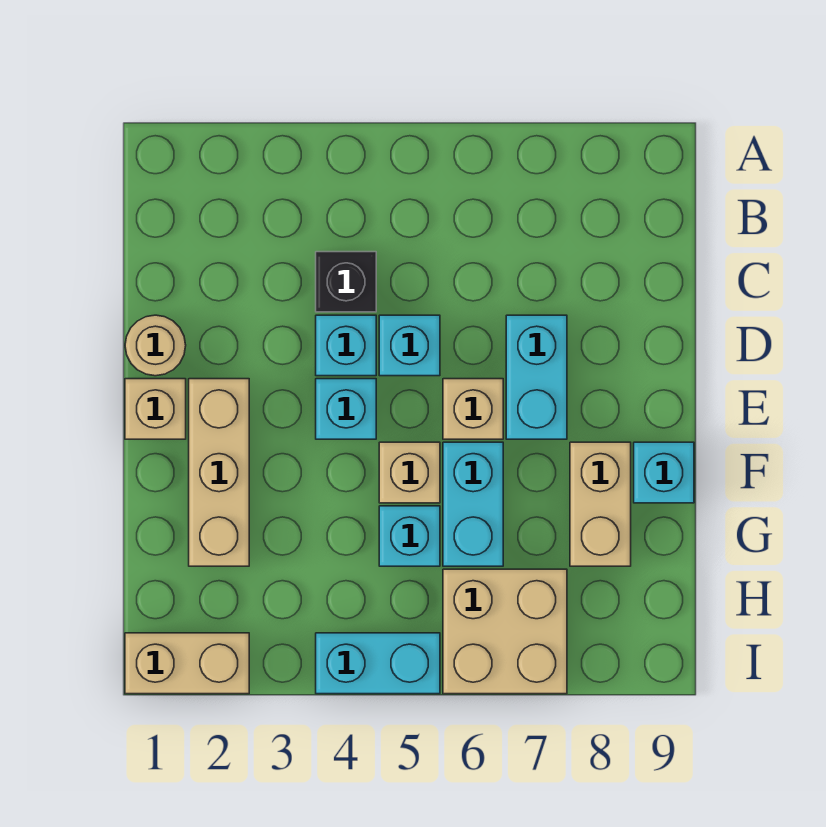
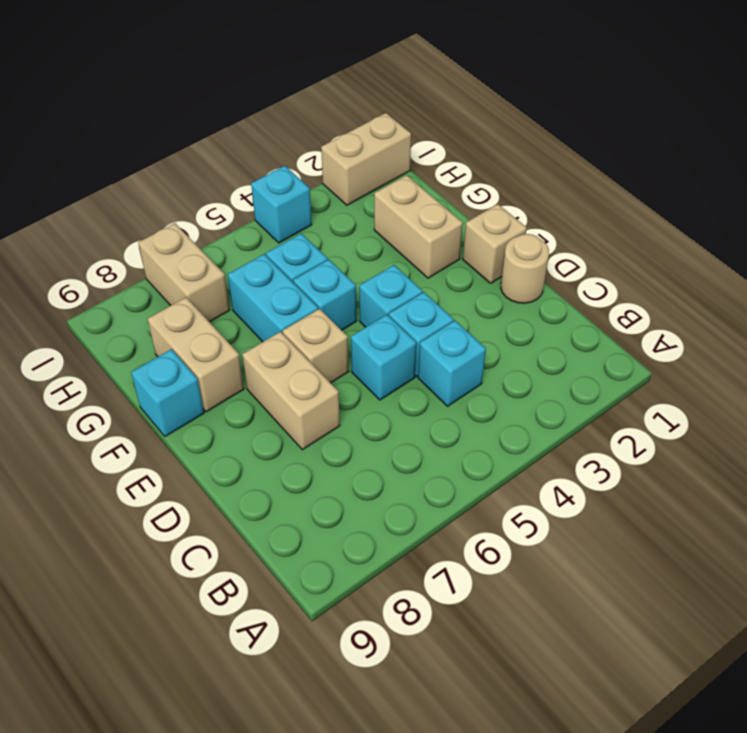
black 1x1 brick [316,252,376,312] -> cyan 1x1 brick [418,321,486,406]
cyan 1x2 brick [506,315,567,439] -> tan 1x2 brick [242,332,340,450]
tan 1x3 brick [189,379,249,566] -> tan 1x2 brick [374,175,463,278]
tan 1x1 brick [379,442,440,503] -> cyan 1x1 brick [293,260,357,330]
tan 2x2 brick [443,569,567,694] -> tan 1x2 brick [138,223,230,322]
cyan 1x2 brick [316,633,440,694] -> cyan 1x1 brick [251,166,312,243]

